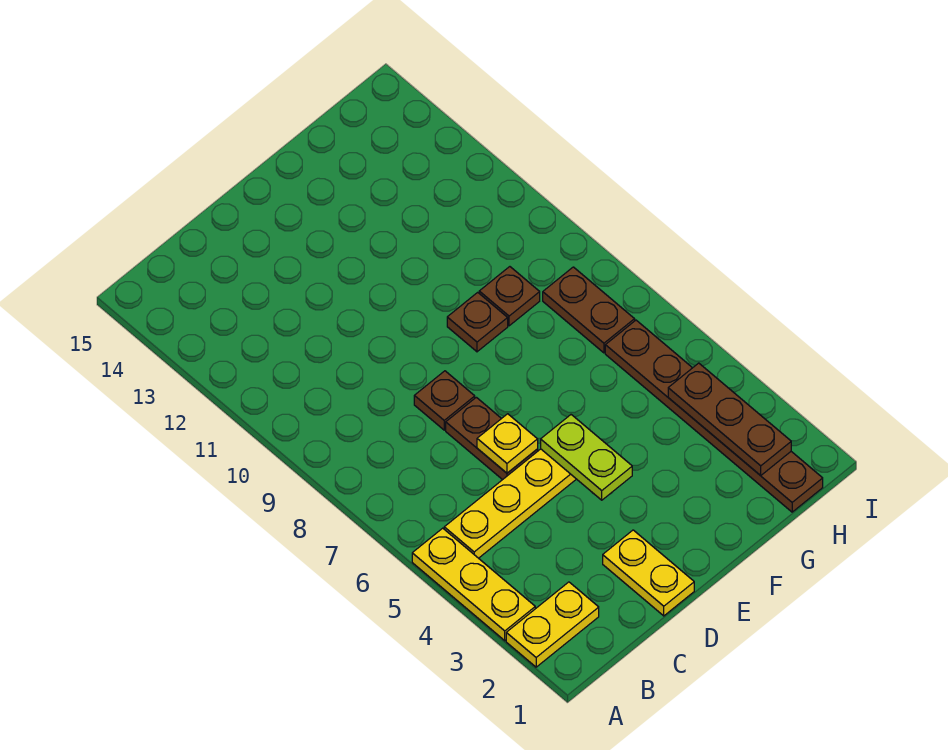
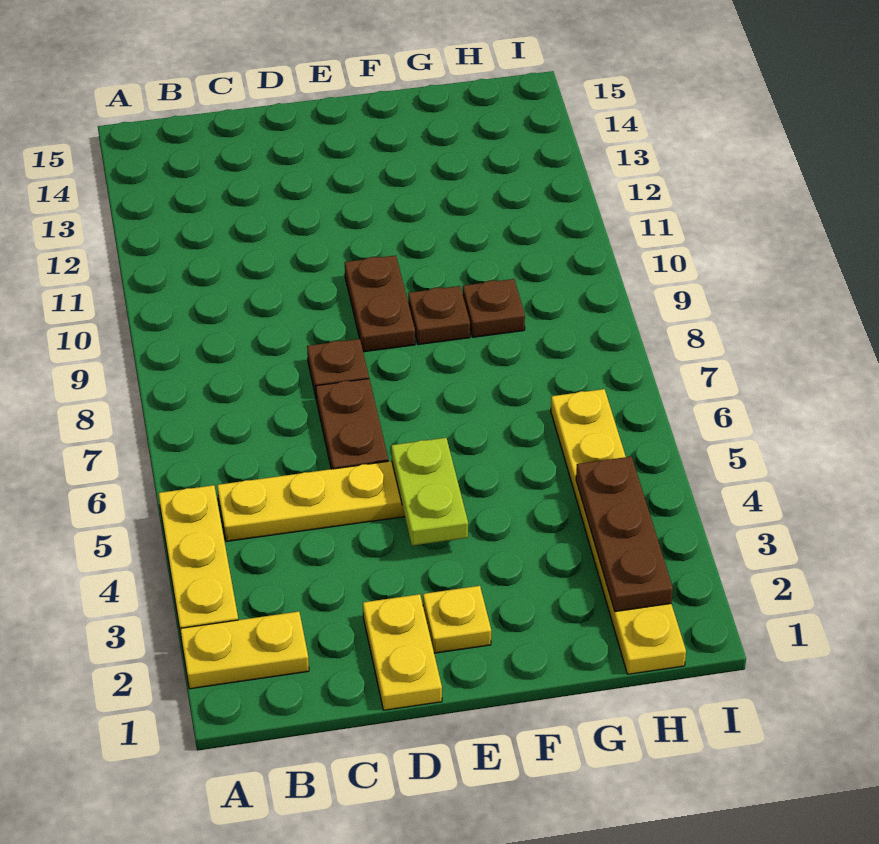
yellow 1x1 plate [477,414,538,473] -> yellow 1x1 plate moved to [423,586,491,653]
brown 1x6 plate [605,320,823,512] -> yellow 1x6 plate [551,389,686,674]
brown 1x2 plate [543,267,635,353] -> brown 1x2 plate moved to [345,255,415,352]

